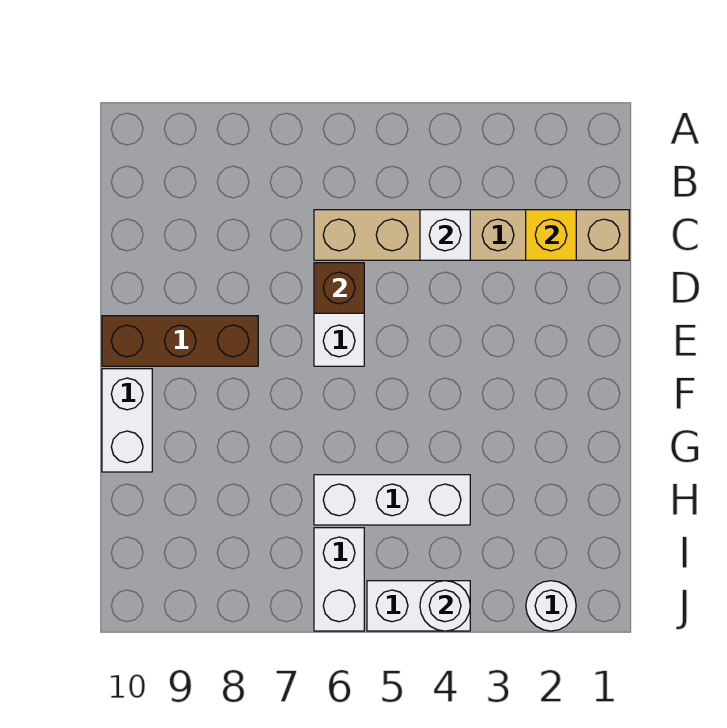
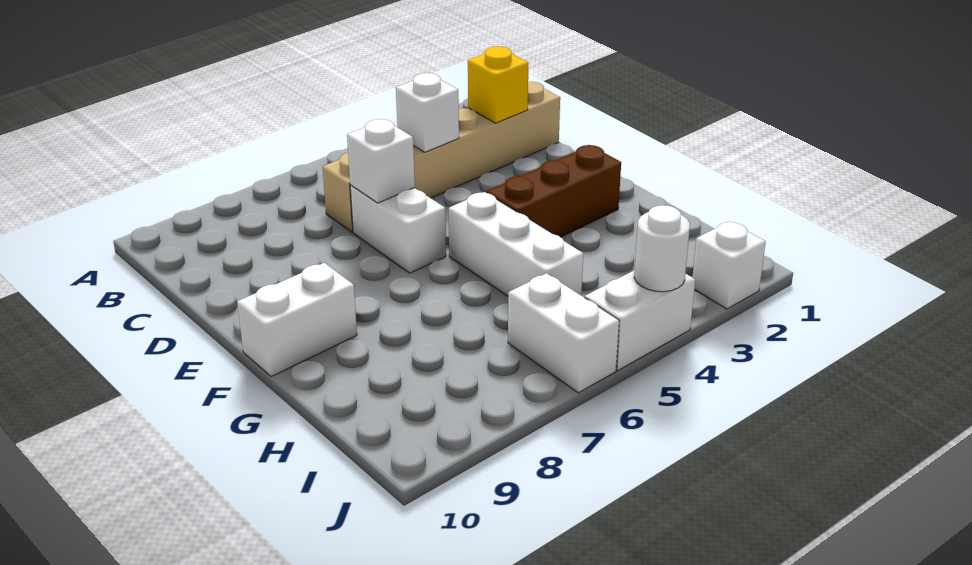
brown 1x1 brick [314,263,364,313] -> white 1x1 brick [347,119,415,203]
brown 1x3 brick [102,316,258,366] -> brown 1x3 brick moved to [486,145,621,237]
white 1x2 brick [102,369,152,472] -> white 1x2 brick turned to [237,263,357,377]
white 1x3 brick [314,475,470,525] -> white 1x3 brick turned to [449,192,583,296]
white 1x1 round brick [526,581,576,631] -> white 1x1 brick [692,221,766,309]

